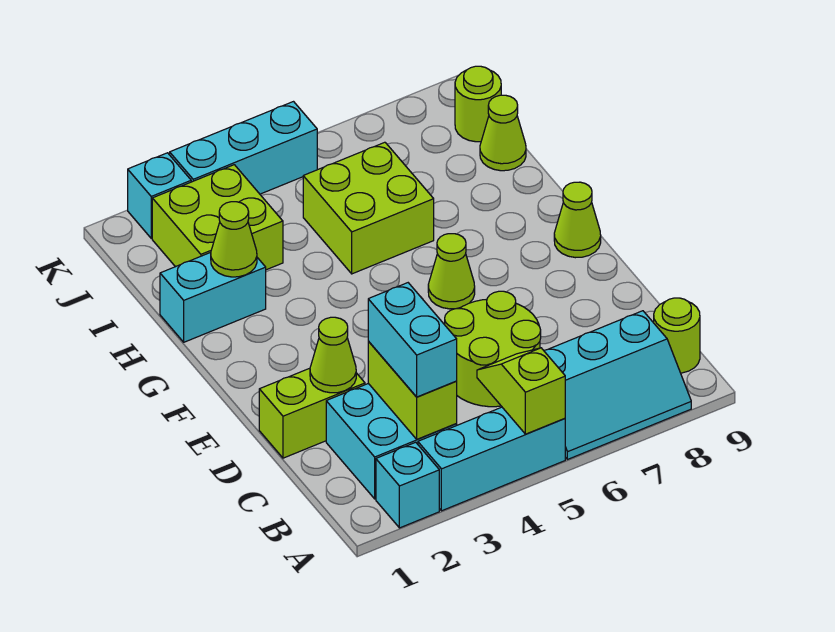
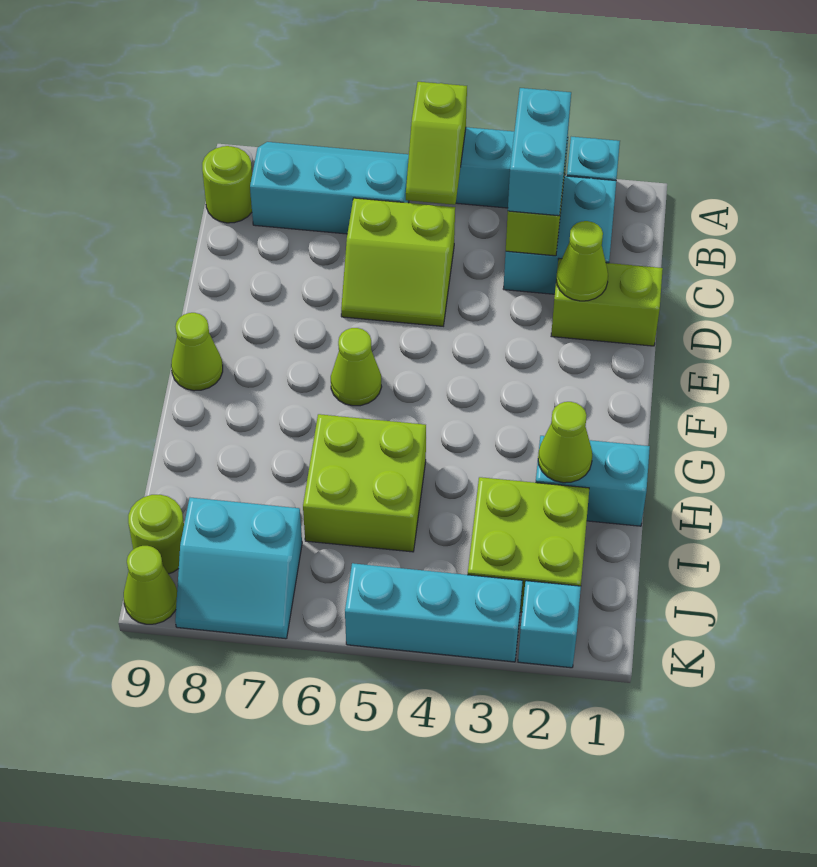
lime 2x2 round brick [445,291,541,407] -> lime 2x2 slope [341,198,455,326]
lime 1x1 cone [480,95,526,171] -> lime 1x1 cone moved to [124,546,177,624]
none -> cyan 2x2 slope [175,498,302,639]

